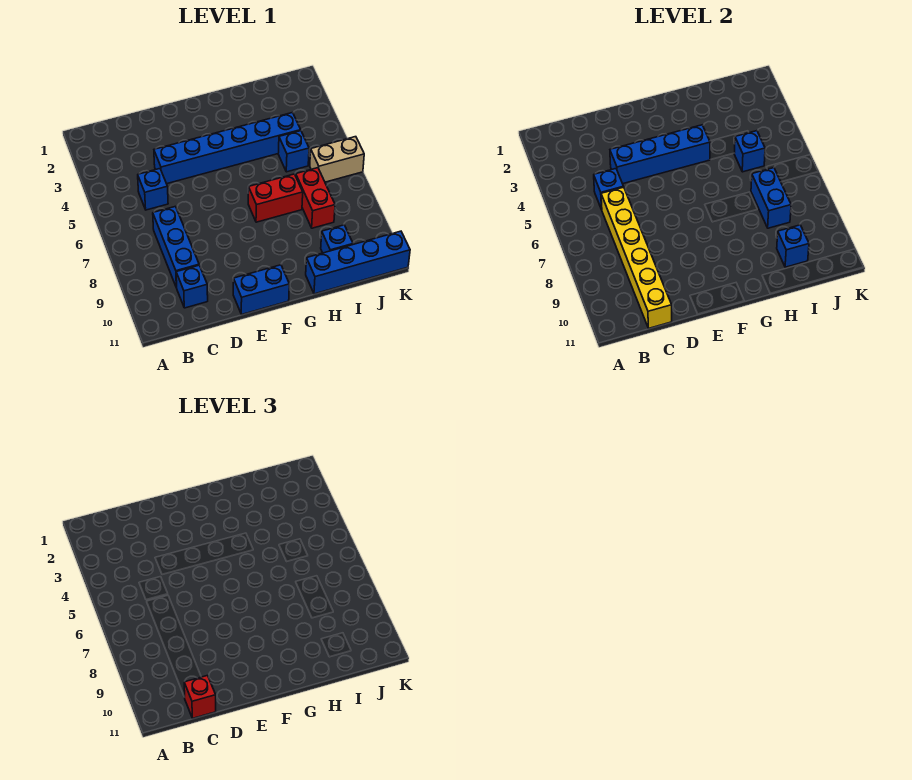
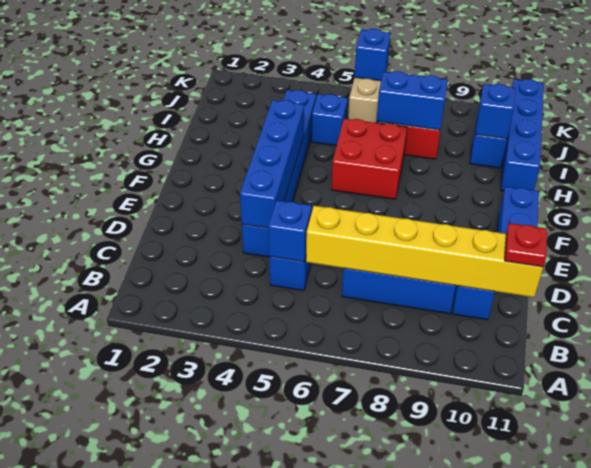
red 1x1 brick [184,676,216,718] -> red 1x1 plate [504,223,547,267]
red 1x2 brick [248,174,303,222] -> red 2x2 brick [332,119,407,199]
blue 1x1 brick [734,131,765,172] -> blue 1x1 brick moved to [355,29,391,81]

